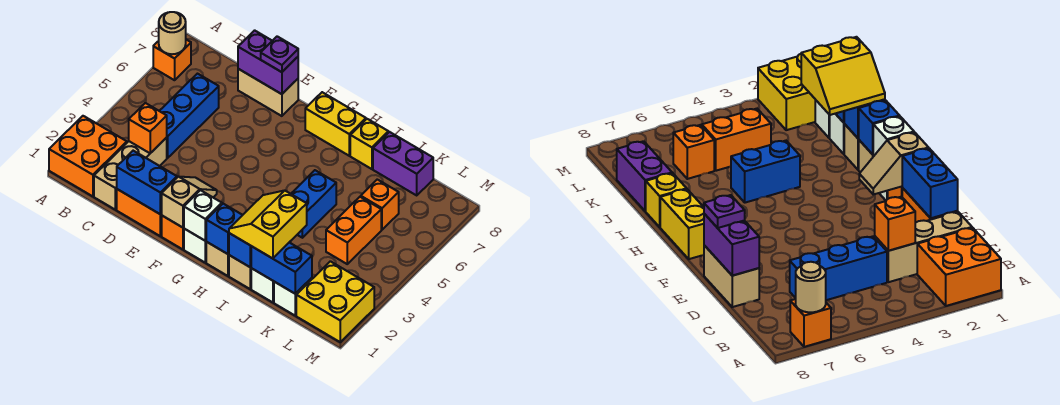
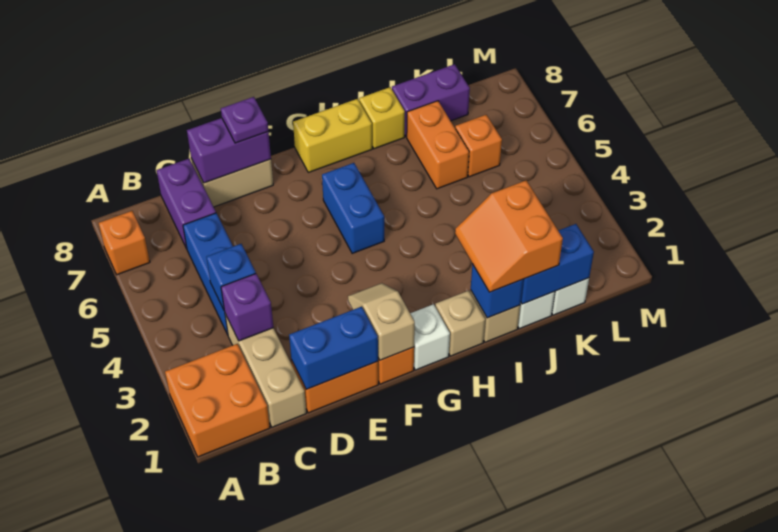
tan 1x1 round brick [159,12,186,54] -> none
orange 1x1 brick [129,103,167,153] -> purple 1x1 brick [221,274,273,341]
none -> purple 1x2 brick [156,159,216,249]
white 1x1 brick [184,190,222,241] -> none
blue 1x1 brick [206,204,242,254] -> blue 1x1 brick moved to [207,244,256,310]
yellow 2x2 slope [229,191,307,259] -> orange 2x2 slope [455,180,563,292]
blue 1x2 brick [291,170,336,238] -> blue 1x2 brick moved to [322,163,384,254]
orange 1x2 brick [326,197,381,264] -> orange 1x2 brick moved to [407,101,469,189]
yellow 2x2 brick [296,261,374,342] -> none

